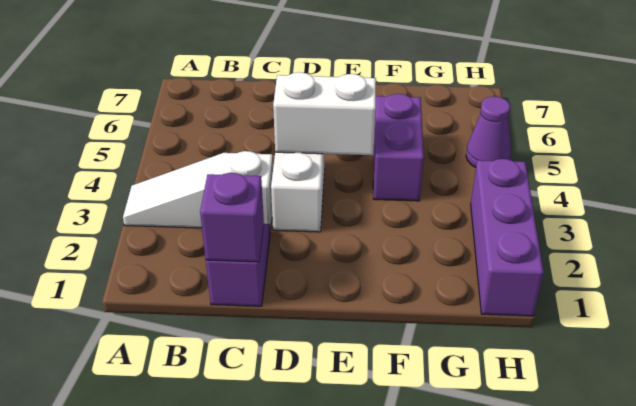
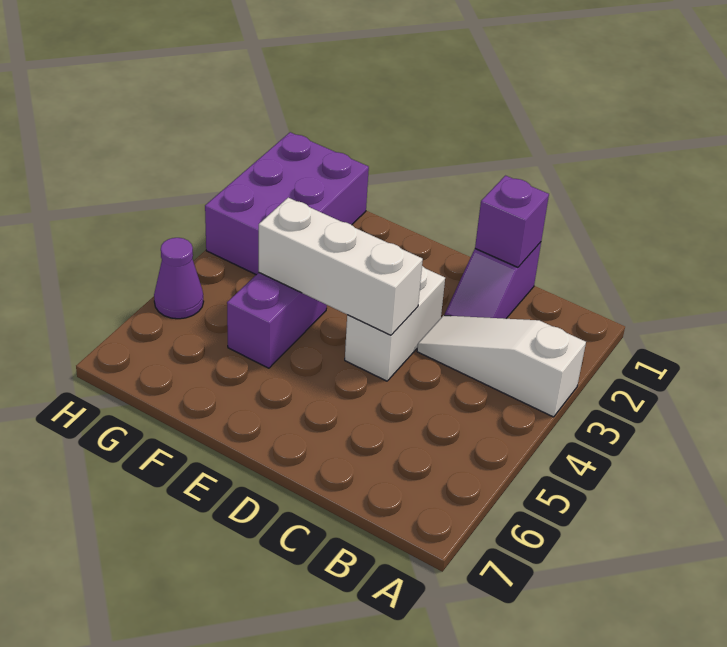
white 1x3 slope [123,151,273,230] -> white 1x3 slope turned to [417,315,586,417]
white 1x2 brick [273,72,376,155] -> white 1x3 brick [259,198,423,335]
purple 1x3 brick [471,159,544,316] -> purple 2x3 brick [205,132,369,275]

